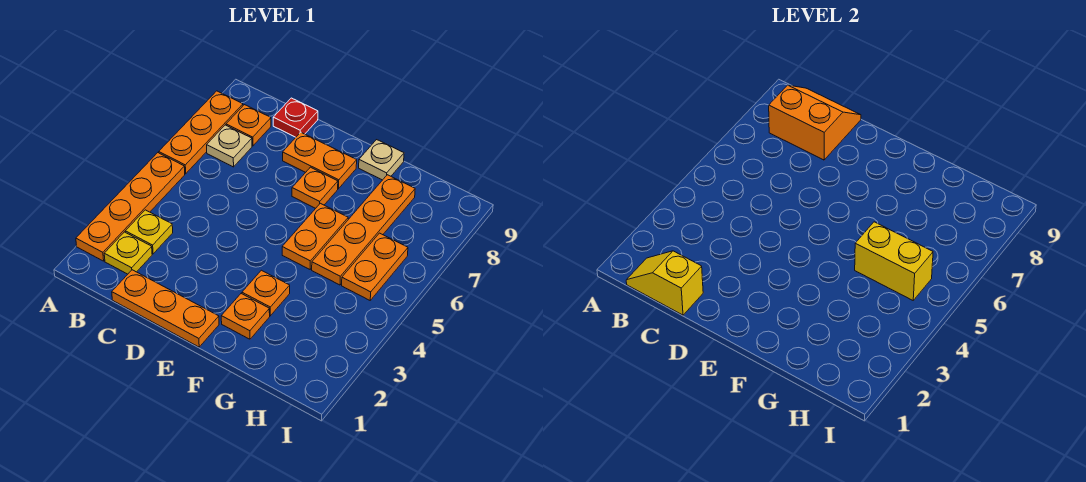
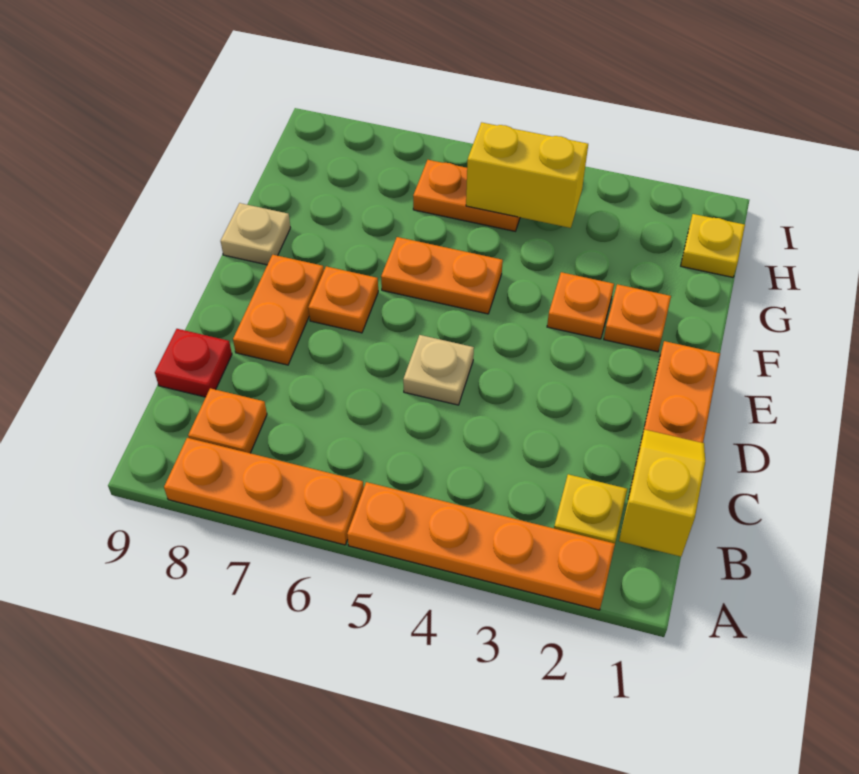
yellow 1x2 slope [626,251,703,315] -> yellow 1x2 slope turned to [619,429,705,557]
yellow 1x1 plate [125,210,173,254] -> yellow 1x1 plate moved to [681,214,745,277]
tan 1x1 plate [207,125,252,167] -> tan 1x1 plate moved to [403,335,474,405]
orange 2x2 slope [769,85,861,160] -> none
orange 1x4 plate [312,175,415,285] -> none
yellow 1x2 brick [855,222,933,300] -> yellow 1x2 brick turned to [466,122,588,228]

